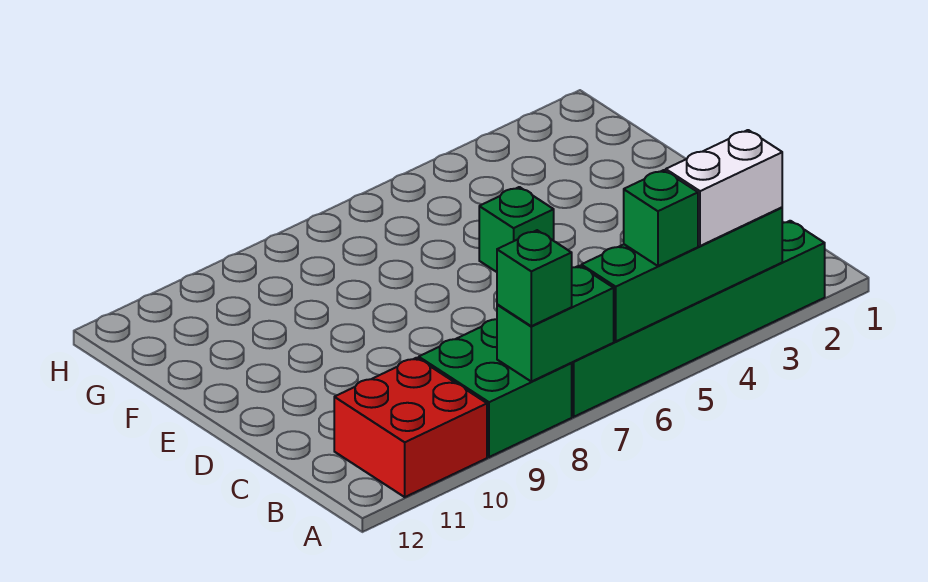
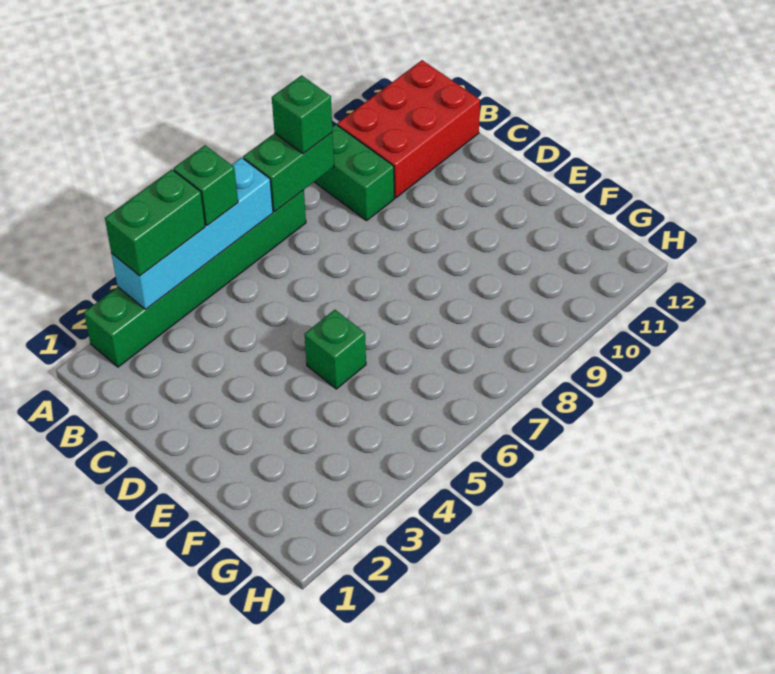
green 1x4 brick [581,207,782,341] -> cyan 1x4 brick [111,158,273,309]
white 1x2 brick [666,130,782,246] -> green 1x2 brick [105,169,205,276]
green 2x2 brick [419,319,572,457] -> green 1x2 brick [315,125,394,221]
red 2x2 brick [334,358,487,497] -> red 2x3 brick [337,60,480,198]

